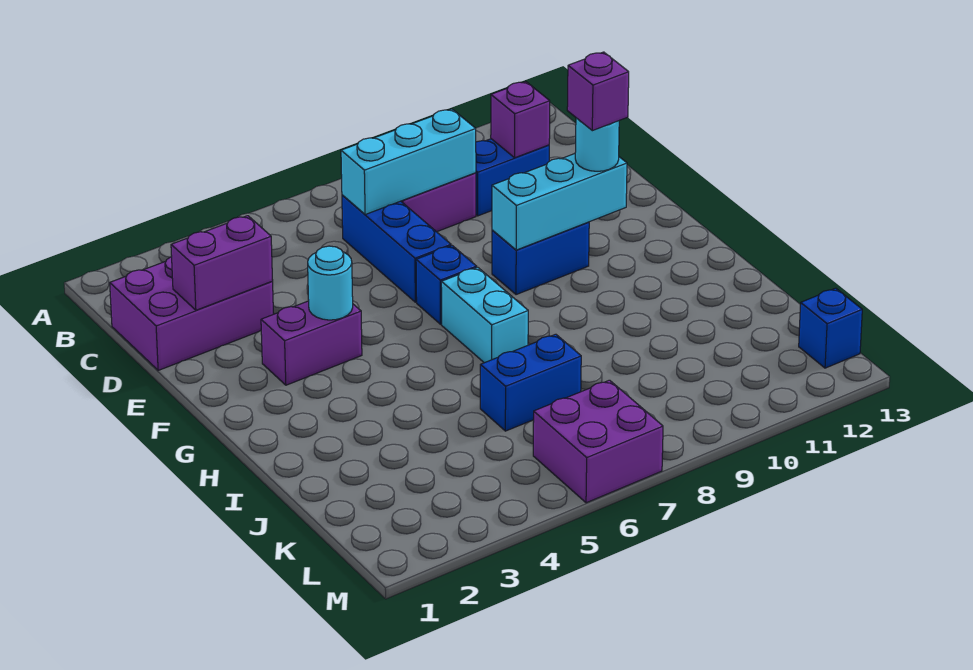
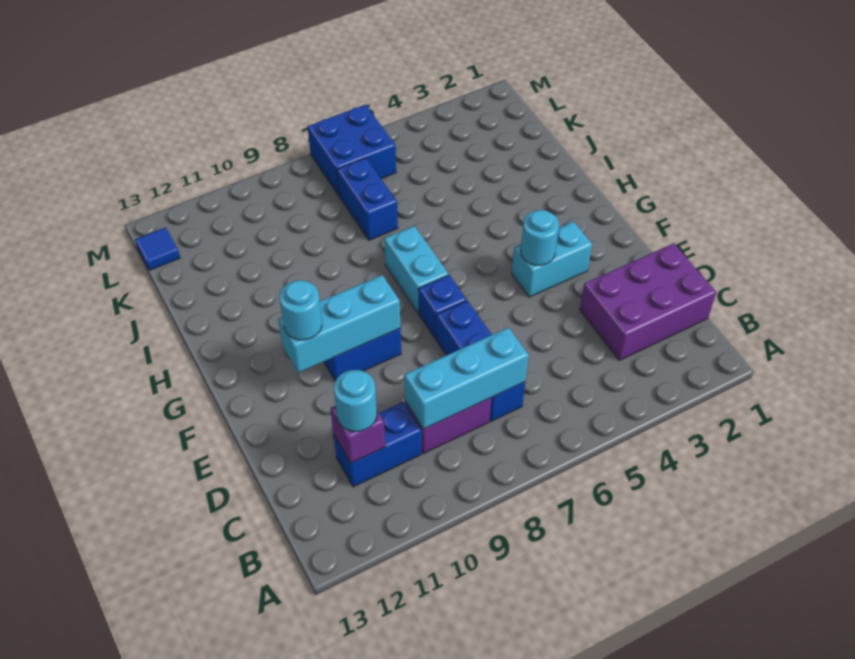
none -> cyan 1x1 round brick [334,370,377,432]
purple 1x2 brick [171,216,273,310] -> none
purple 1x2 brick [261,301,362,385] -> cyan 1x2 brick [512,222,592,297]
purple 1x1 brick [567,52,629,131] -> none
blue 1x2 brick [480,334,581,431] -> blue 1x2 brick turned to [337,158,398,240]
purple 2x2 brick [533,380,663,503] -> blue 2x2 brick [308,105,396,195]
blue 1x1 brick [799,288,862,368] -> blue 1x1 tile [135,227,180,270]

